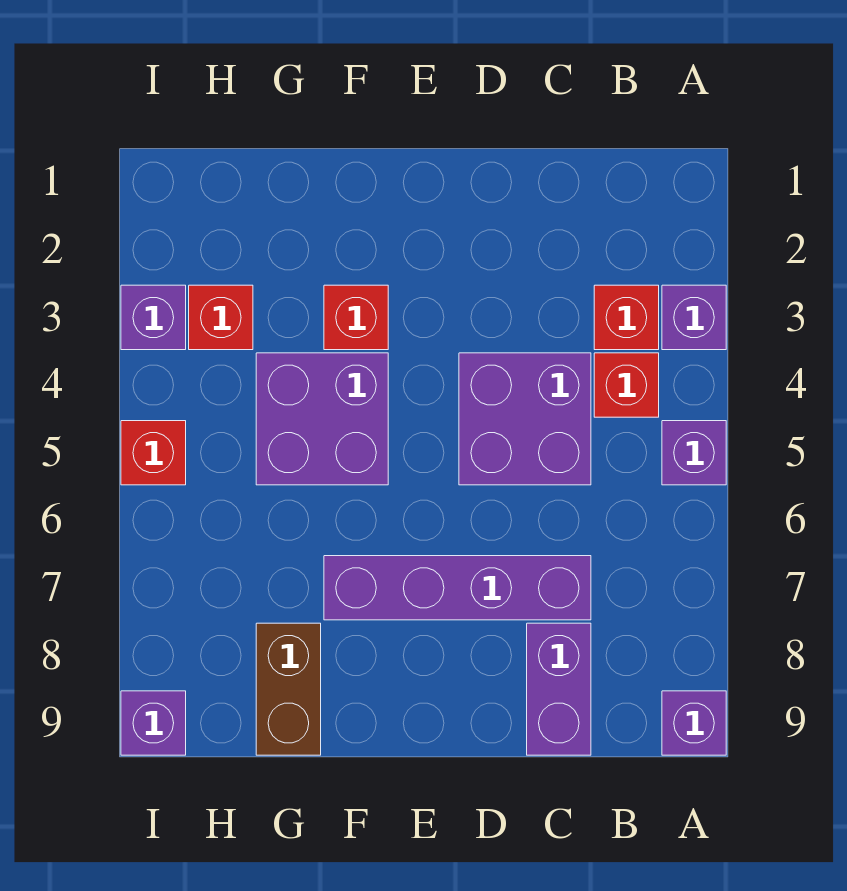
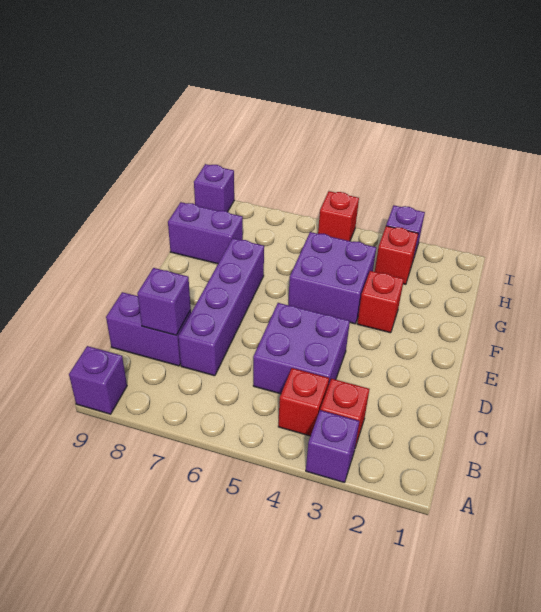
purple 1x1 brick [662,421,726,485] -> purple 1x1 brick moved to [137,268,191,335]
brown 1x2 brick [256,623,321,755] -> purple 1x2 brick [168,202,243,264]

